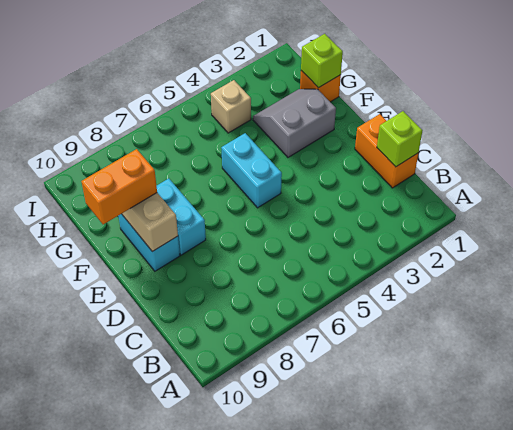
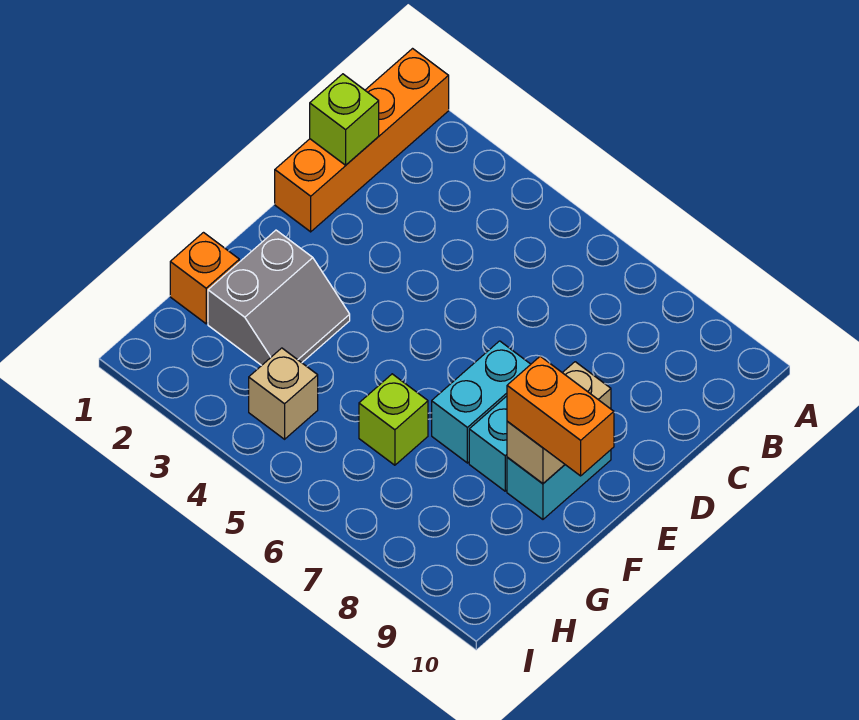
orange 1x2 brick [355,114,418,188] -> orange 1x4 brick [275,49,449,232]
cyan 1x2 brick [221,133,282,208] -> cyan 1x2 brick moved to [432,341,531,463]
grey 2x2 slope [253,89,336,157] -> grey 2x2 slope turned to [208,230,350,365]
lime 1x1 brick [301,34,343,88] -> lime 1x1 brick moved to [359,374,428,465]

